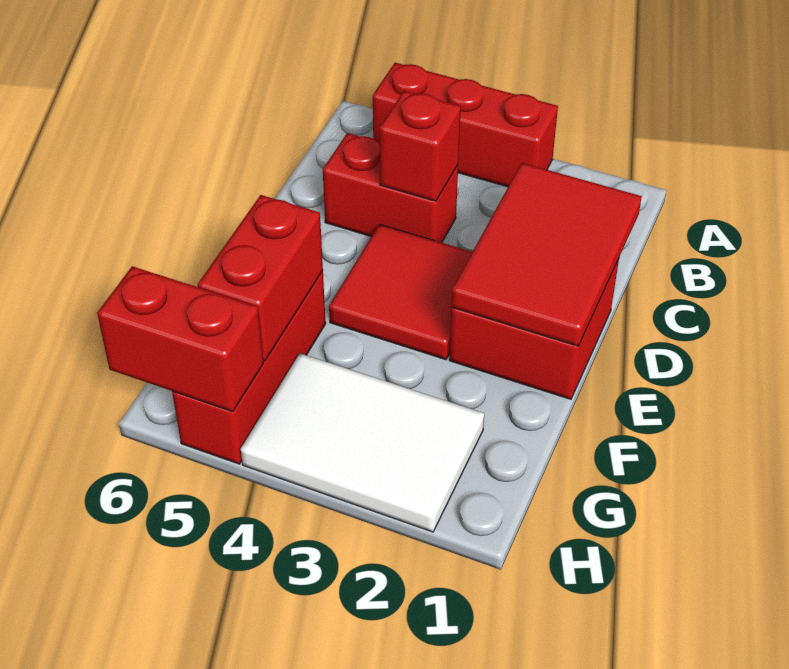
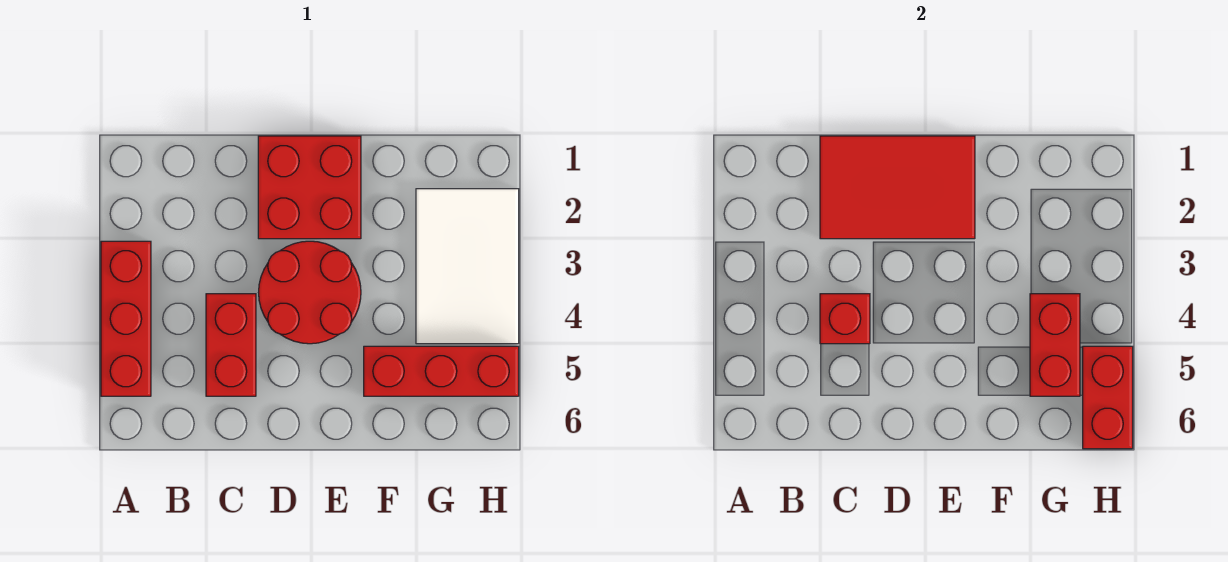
red 2x2 tile [329,224,472,360] -> red 2x2 round brick [259,241,361,344]
red 1x2 brick [198,195,323,361] -> red 1x2 brick turned to [1030,294,1080,396]

